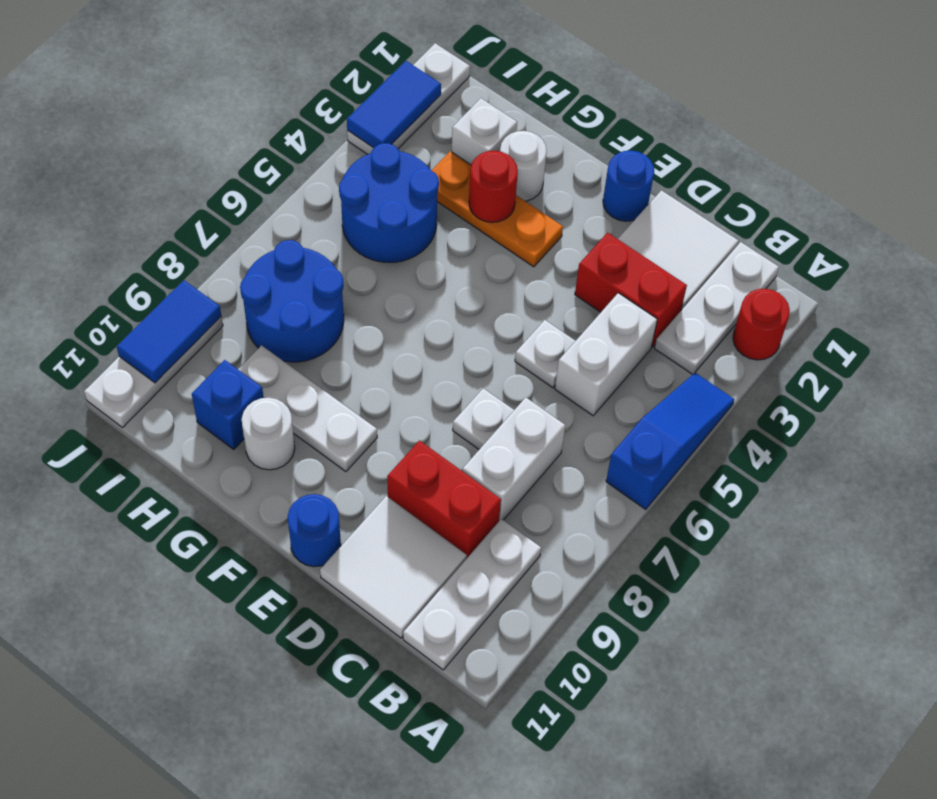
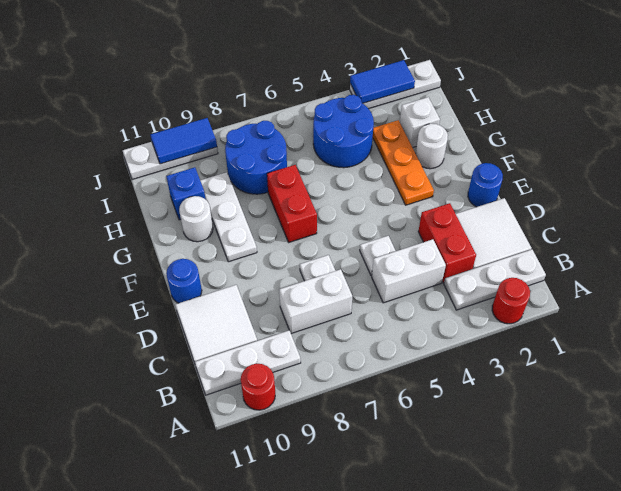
blue 1x3 slope [606,373,734,510] -> none
red 1x2 brick [387,441,501,558] -> red 1x2 brick moved to [267,165,317,242]
red 1x1 round brick [469,151,518,222] -> red 1x1 round brick moved to [241,364,275,410]

